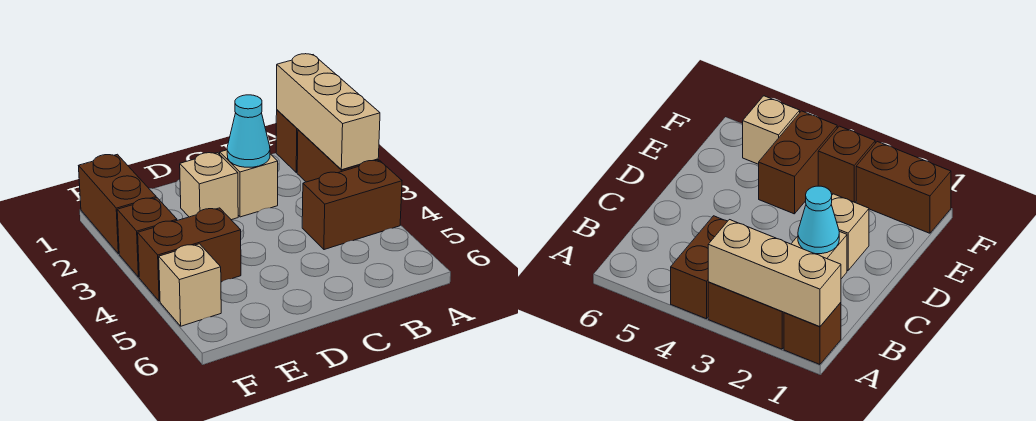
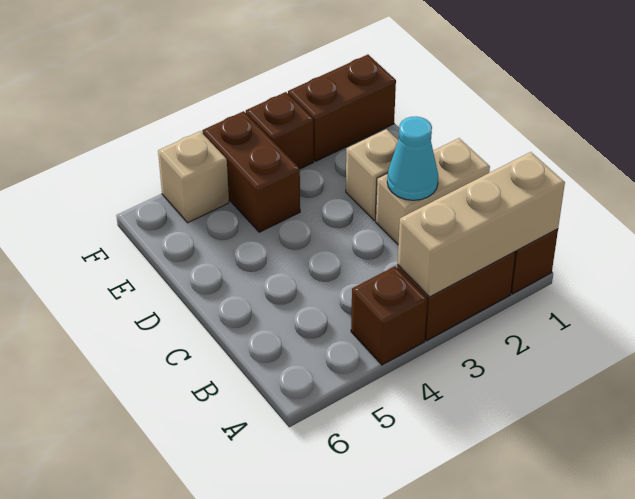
brown 1x2 brick [302,160,402,250] -> brown 1x1 brick [351,266,427,365]
tan 1x1 brick [220,150,278,217] -> tan 1x2 brick [376,138,490,244]

